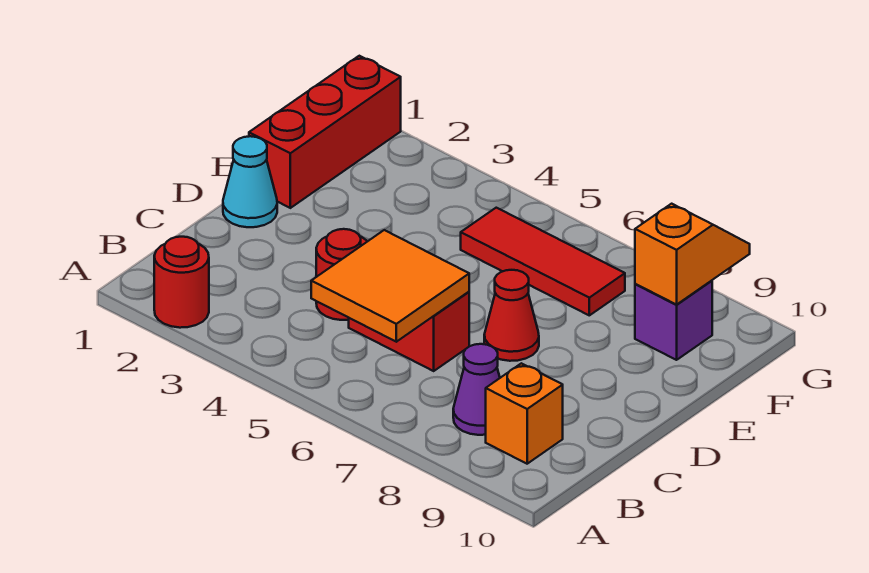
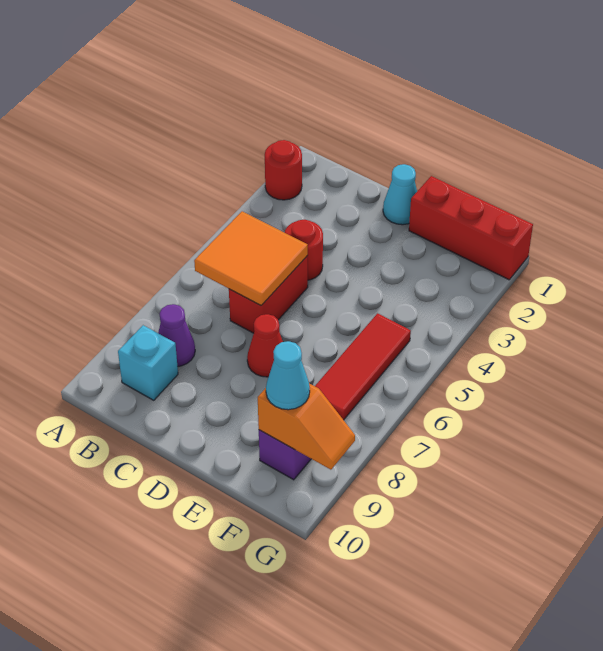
orange 1x1 brick [486,363,563,464] -> cyan 1x1 brick [118,325,178,400]
none -> cyan 1x1 cone [266,341,310,410]

